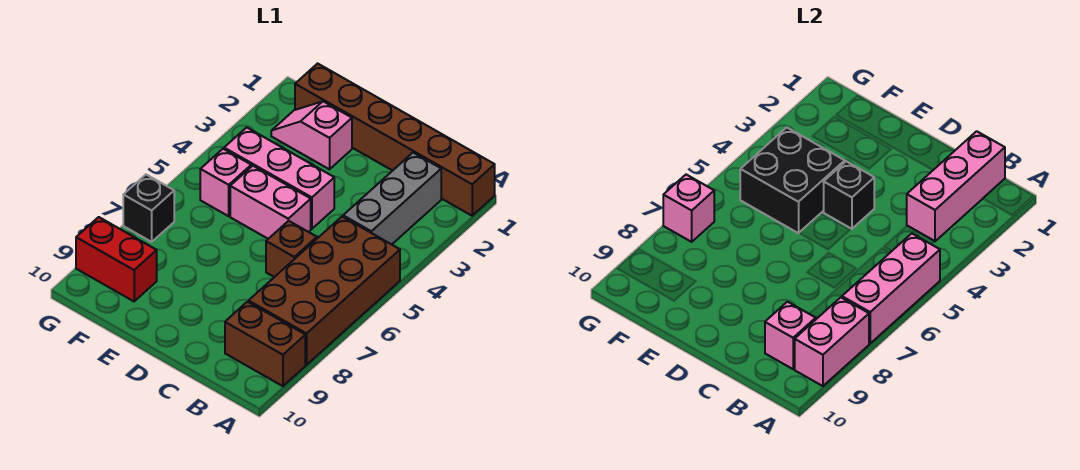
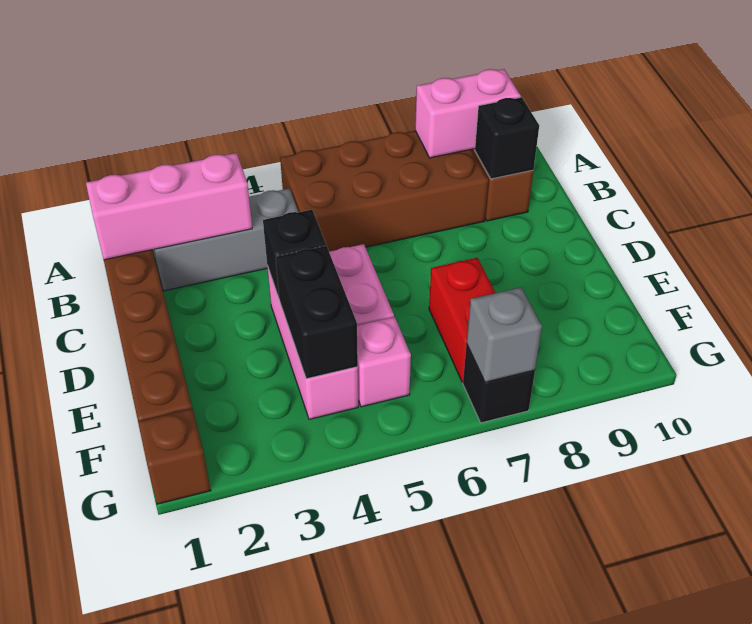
pink 1x3 brick [842,233,940,343] -> none
pink 1x1 brick [765,302,816,369] -> black 1x1 brick [475,97,539,179]
brown 1x1 brick [266,221,317,277] -> brown 1x1 brick moved to [138,409,211,504]
pink 1x2 slope [271,101,352,169] -> none
black 2x2 brick [740,127,845,233] -> black 1x2 brick [276,246,358,379]
red 1x2 brick [76,217,157,301] -> red 1x2 brick moved to [429,258,495,382]
pink 1x1 brick [663,175,714,242] -> grey 1x1 brick [467,287,542,382]

